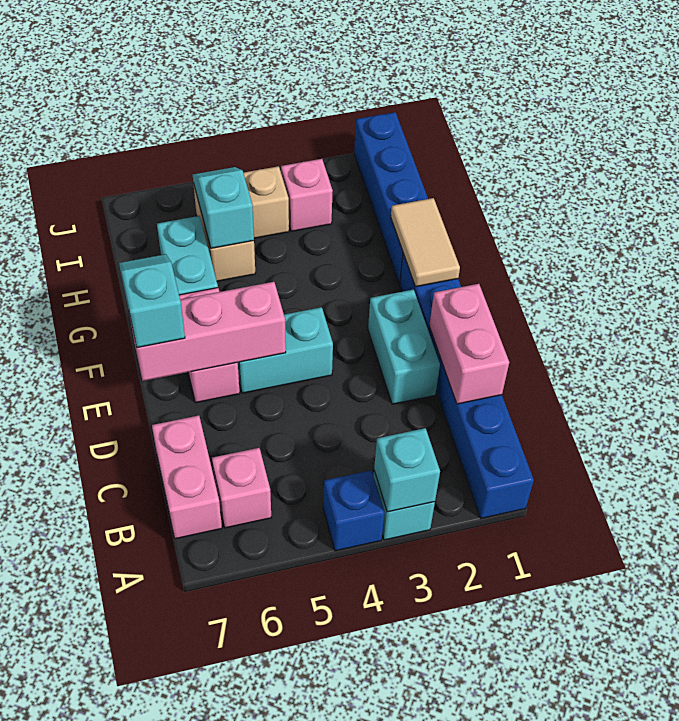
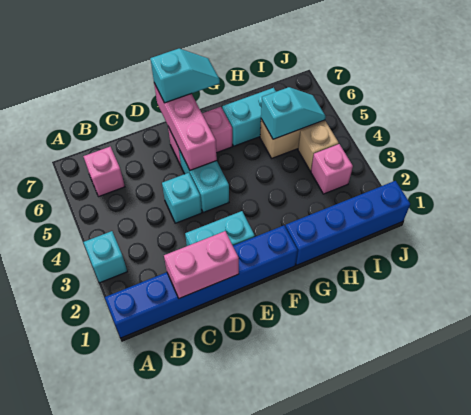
cyan 1x1 brick [374,428,440,512] -> cyan 1x1 brick moved to [162,173,202,223]
blue 1x1 brick [323,470,385,551] -> none
pink 1x2 brick [152,415,222,539] -> none
tan 1x2 tile [391,198,460,287] -> none

